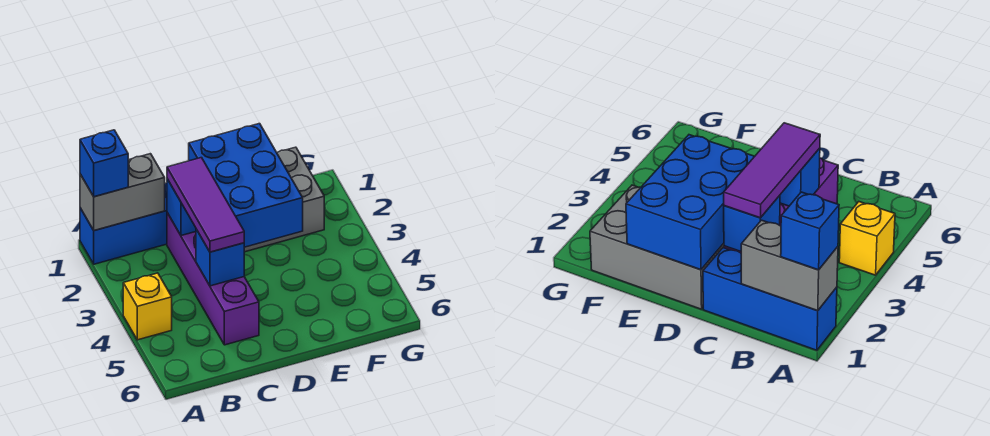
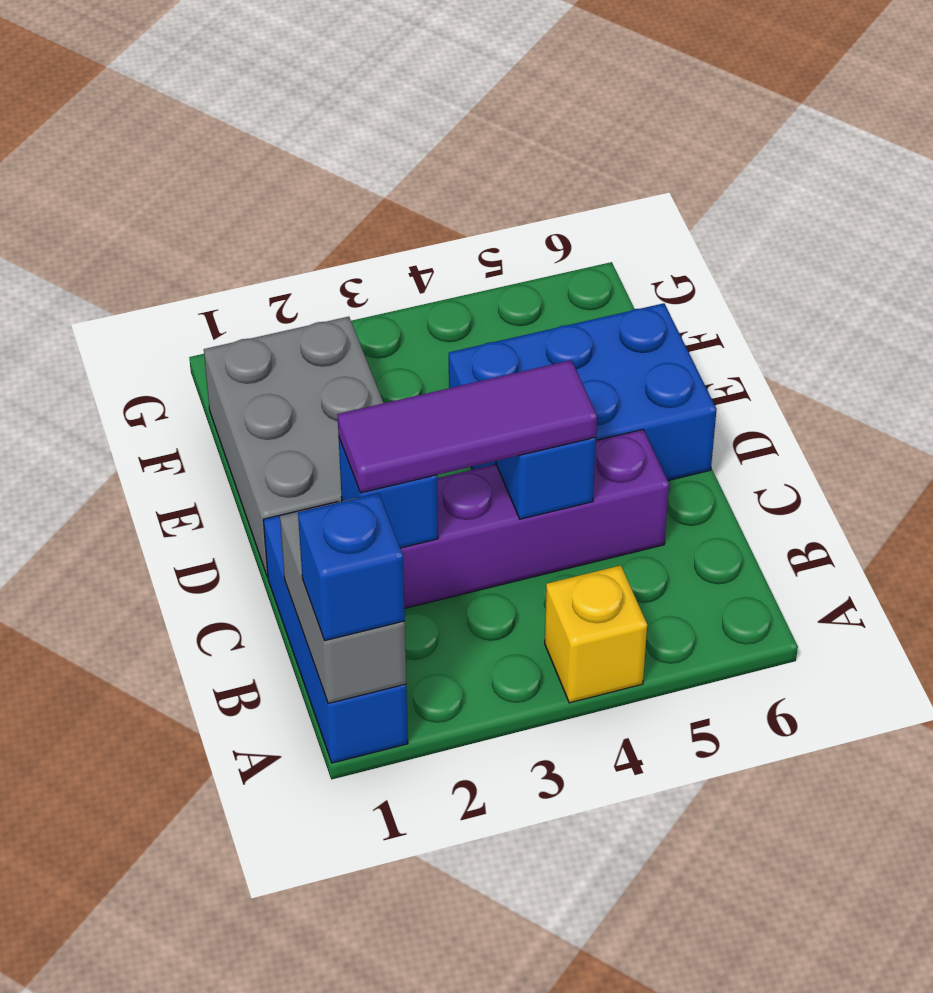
blue 2x3 brick [189,124,303,247] -> blue 2x3 brick moved to [449,303,717,480]

